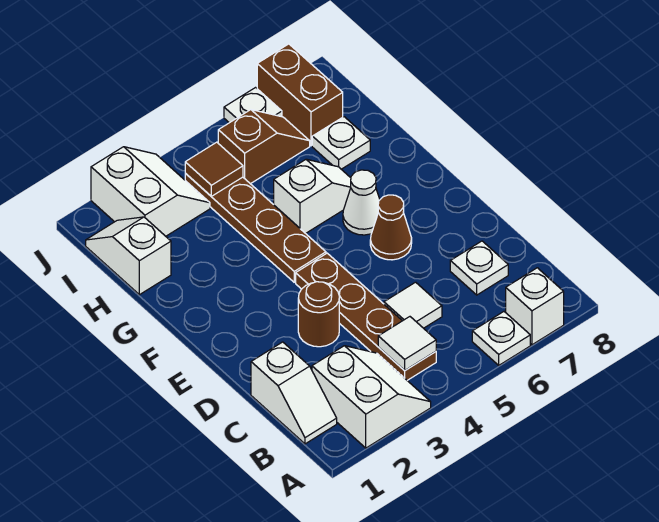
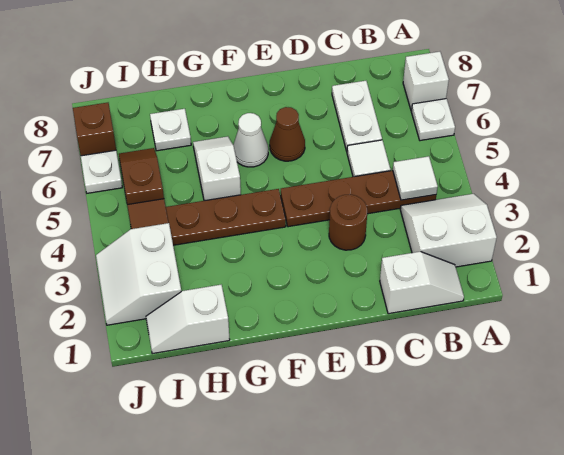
white 1x1 plate [450,241,508,295] -> white 1x2 plate [332,81,382,151]
white 2x2 slope [91,147,210,236] -> white 2x2 slope turned to [96,223,181,325]
brown 1x2 brick [257,44,343,146] -> brown 1x1 brick [73,103,116,156]

